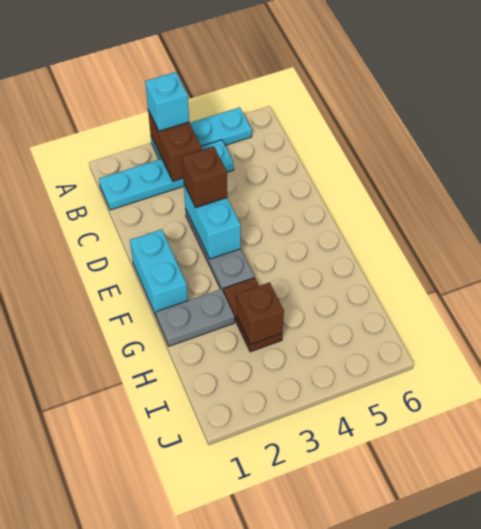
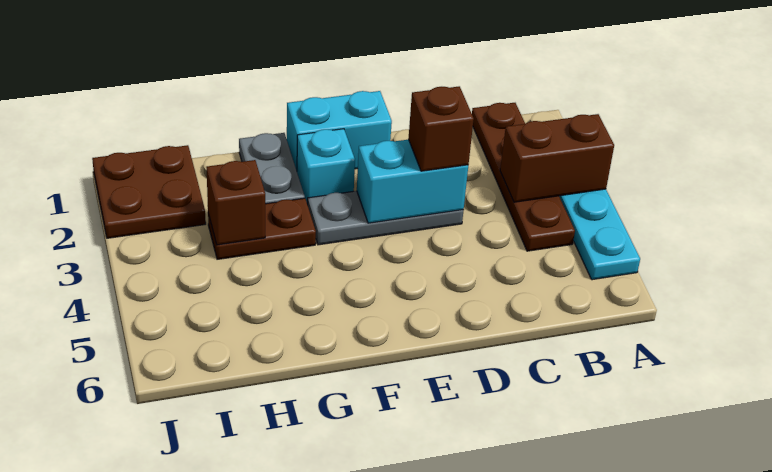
cyan 1x1 brick [145,72,189,131] -> cyan 1x1 brick moved to [297,129,355,205]
cyan 1x4 plate [99,140,234,210] -> brown 1x4 plate [472,103,575,251]
none -> brown 2x2 plate [92,145,206,238]

